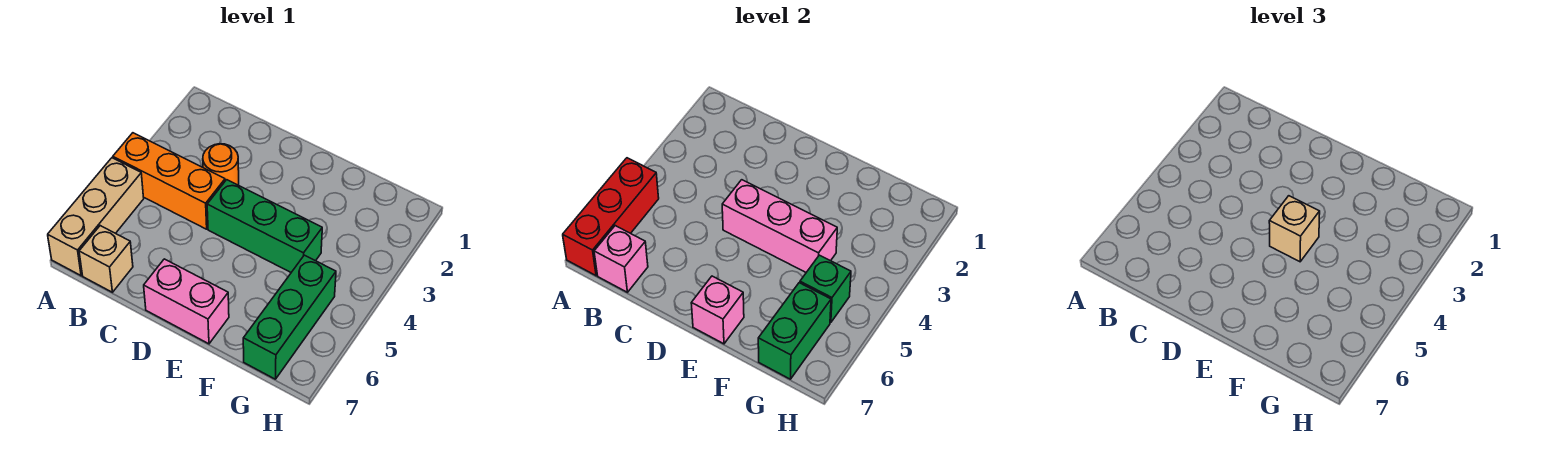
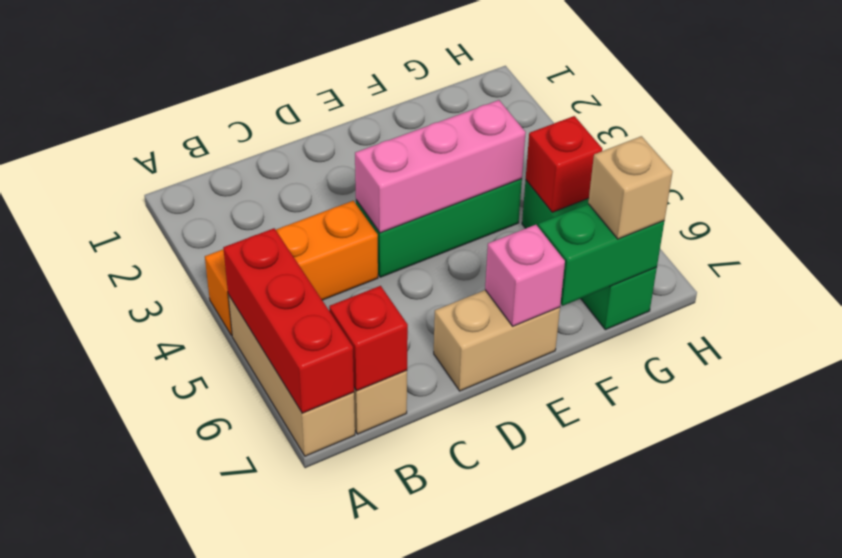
pink 1x1 brick [594,226,648,292] -> red 1x1 brick [329,286,408,391]
orange 1x1 round brick [203,144,239,185] -> none
pink 1x2 brick [144,259,229,344] -> tan 1x2 brick [434,290,560,391]
tan 1x1 brick [1269,196,1320,262] -> tan 1x1 brick moved to [588,136,673,239]
green 1x1 brick [800,255,851,323] -> red 1x1 brick [526,116,602,212]
green 1x2 brick [758,283,831,379] -> green 1x2 brick turned to [538,204,664,306]

